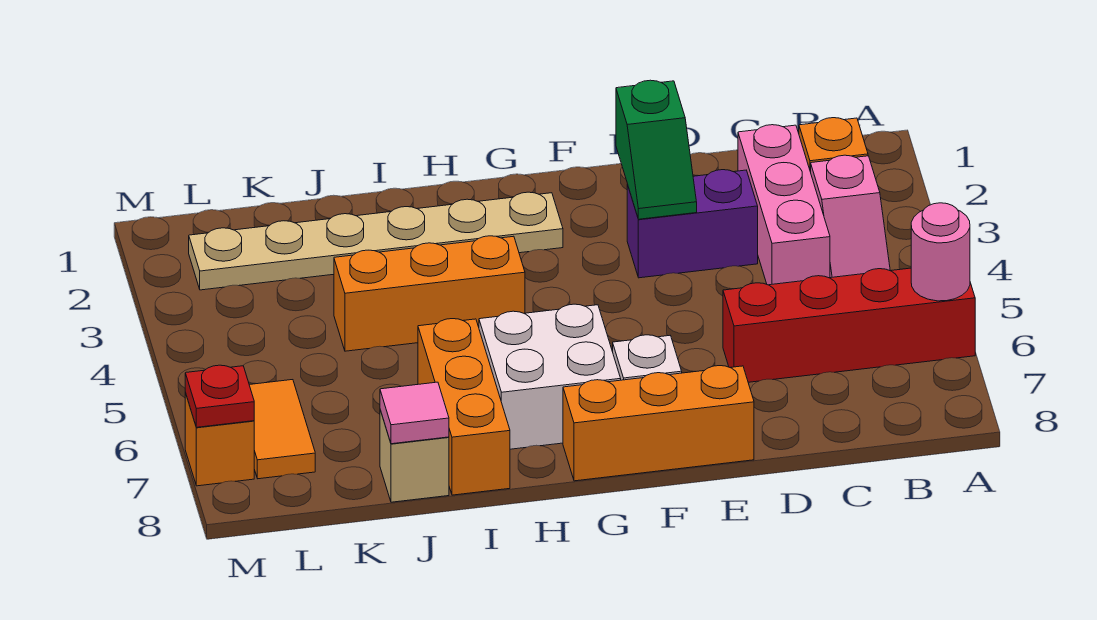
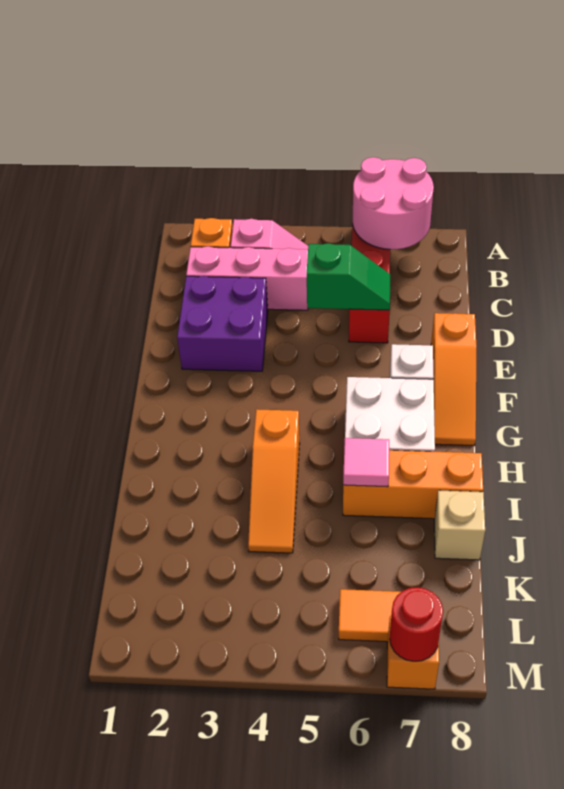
pink 1x1 round brick [911,203,970,301] -> pink 2x2 round brick [353,157,434,249]
purple 1x2 brick [627,170,758,278] -> purple 2x2 brick [177,276,268,371]
green 1x2 slope [616,80,697,219] -> green 1x2 slope moved to [307,243,390,310]
orange 1x3 brick [563,366,754,481] -> orange 1x3 slope [431,313,476,446]
tan 1x6 plate [189,192,563,290] -> none
orange 1x3 brick [334,236,525,351] -> orange 1x3 slope [248,409,300,553]
pink 1x1 tile [380,382,449,444] -> pink 1x1 tile moved to [343,438,389,487]
red 1x1 plate [185,365,254,427] -> red 1x1 round brick [390,587,443,661]

